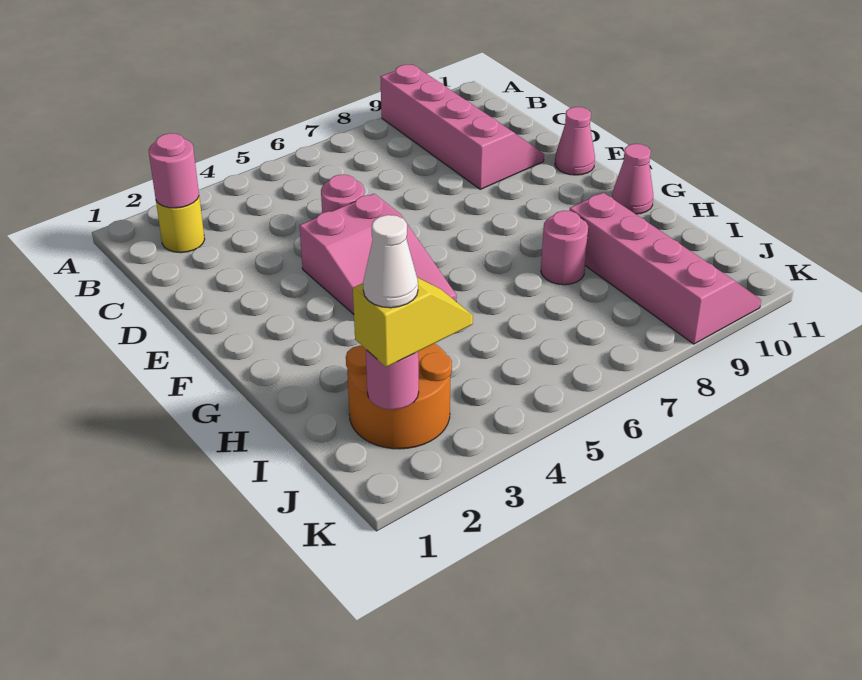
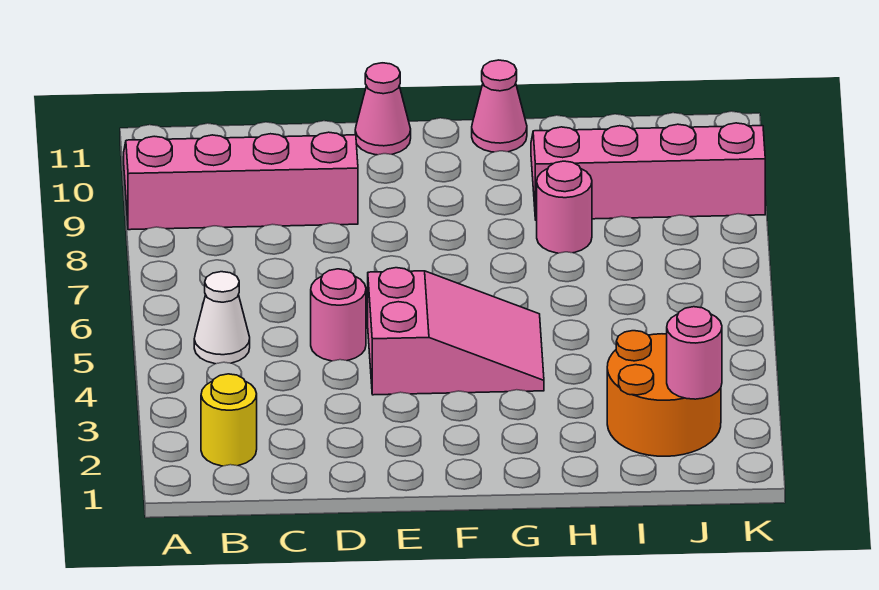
pink 1x1 round brick [149,133,199,208] -> none
yellow 1x2 slope [353,277,473,367] -> none
white 1x1 cone [363,215,418,308] -> white 1x1 cone moved to [194,272,250,364]

